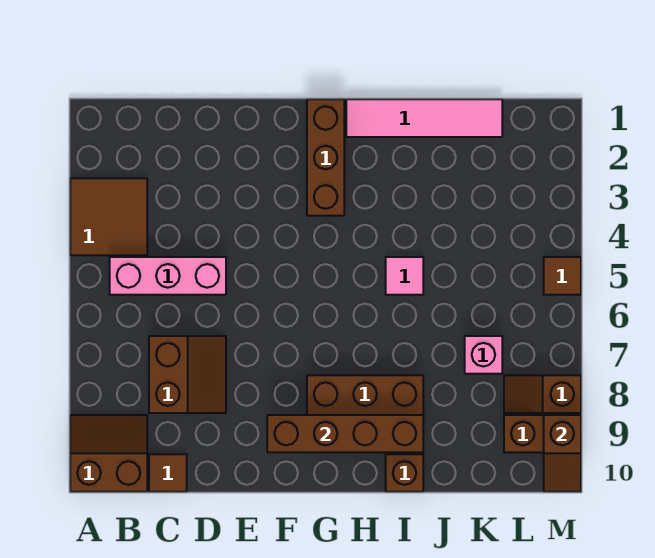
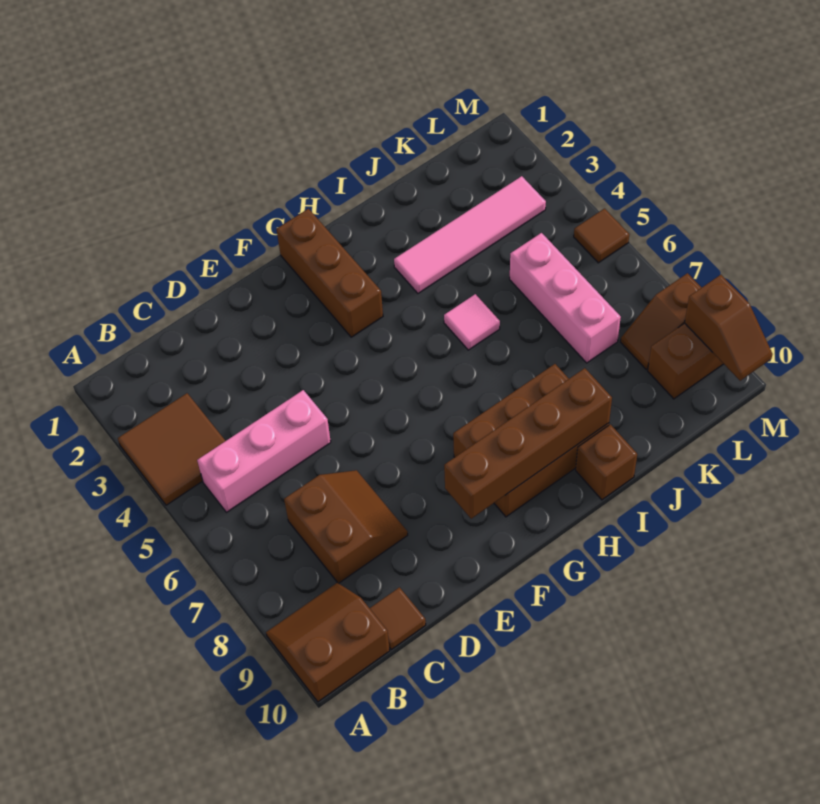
pink 1x4 tile [346,99,502,137] -> pink 1x4 tile moved to [394,176,546,293]
pink 1x1 brick [465,336,502,374] -> pink 1x3 brick [510,233,621,363]

